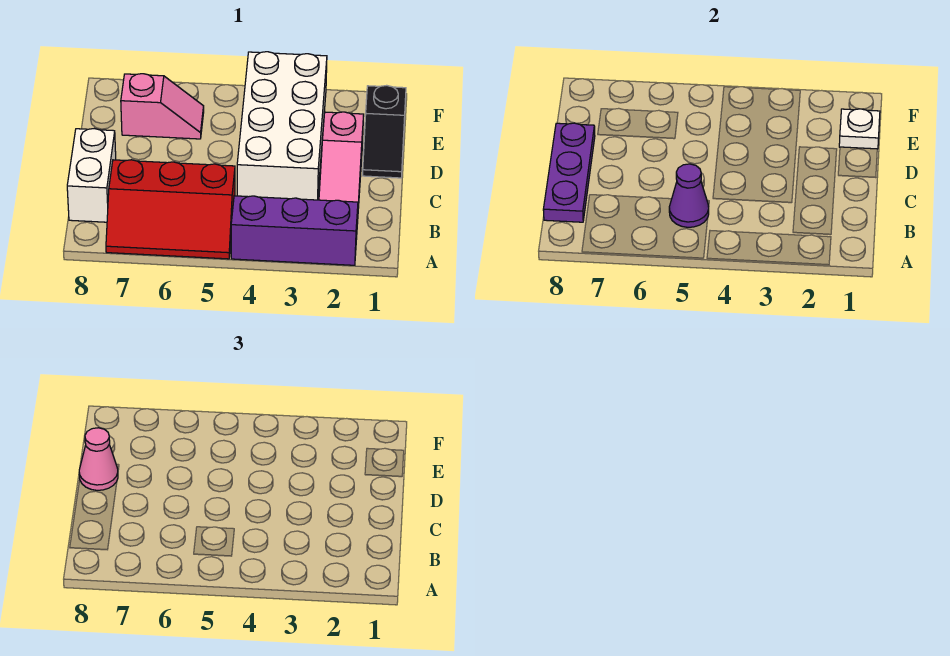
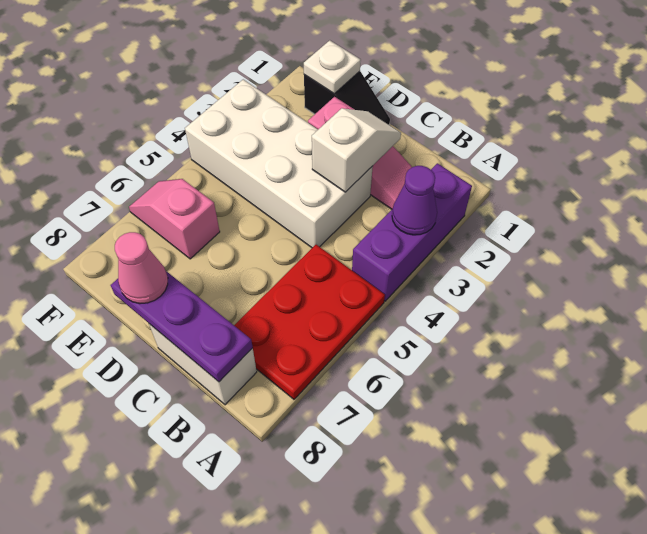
red 2x3 slope [106,160,235,259] -> red 2x3 plate [234,245,385,399]
purple 1x1 cone [669,164,709,227] -> purple 1x1 cone moved to [392,166,437,235]
none -> white 1x2 slope [312,108,401,192]
pink 1x2 slope [121,74,204,139] -> pink 1x2 slope turned to [129,179,220,259]

